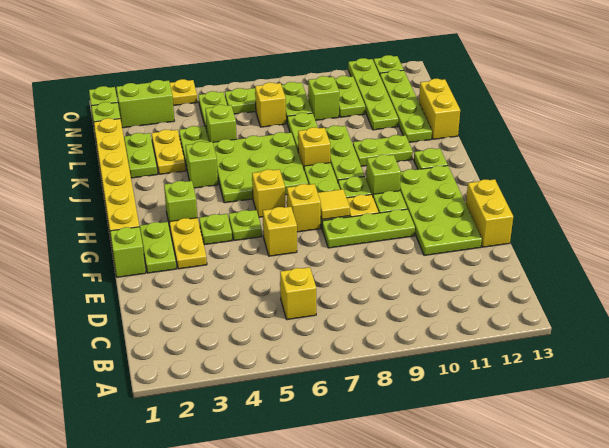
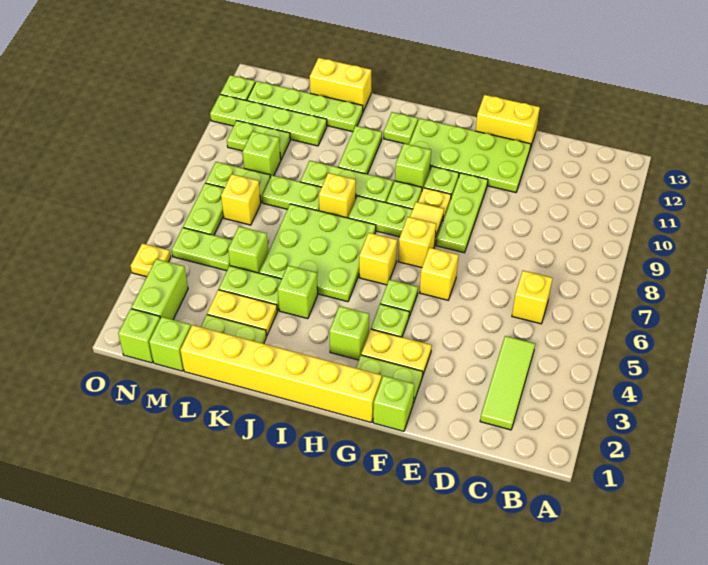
none -> lime 1x3 tile [480,336,535,430]

